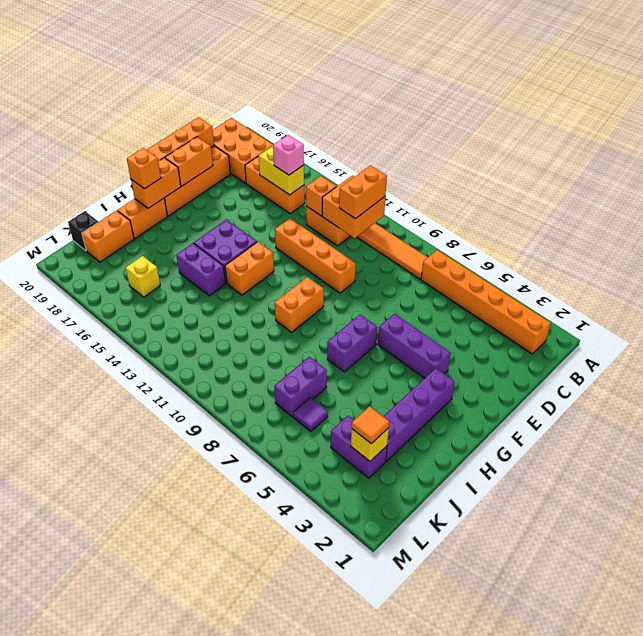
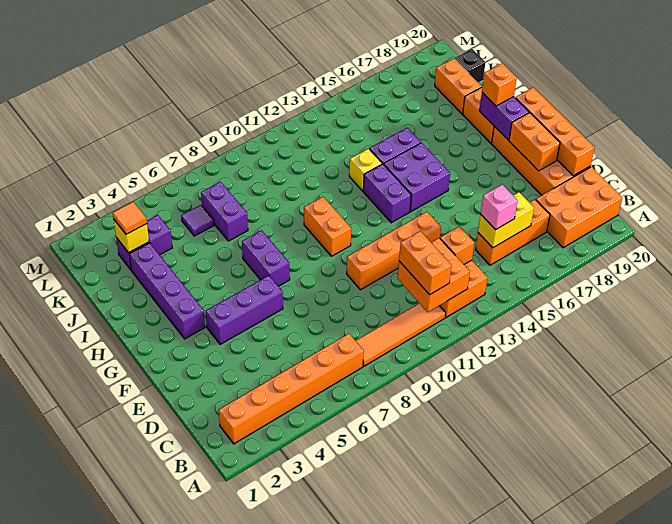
orange 1x2 brick [225,242,274,295] -> purple 1x2 brick [363,164,411,223]
orange 1x2 brick [131,158,181,208] -> purple 1x2 brick [479,93,529,140]
yellow 1x1 brick [126,256,160,297] -> yellow 1x1 brick moved to [349,149,382,191]

